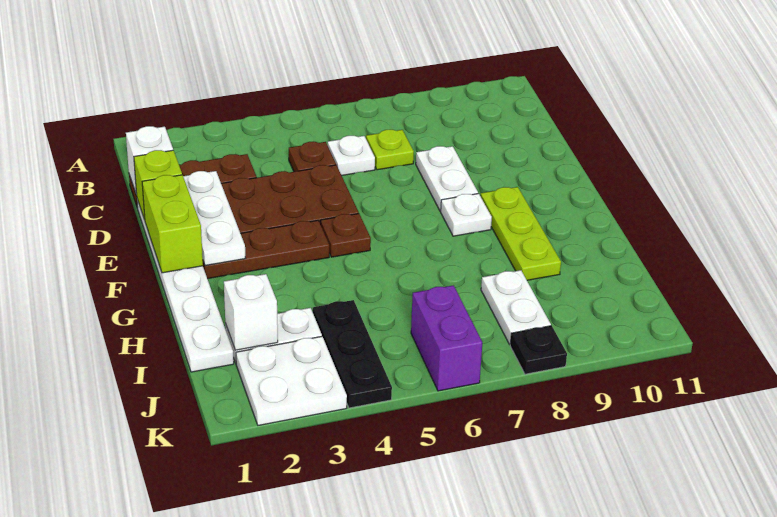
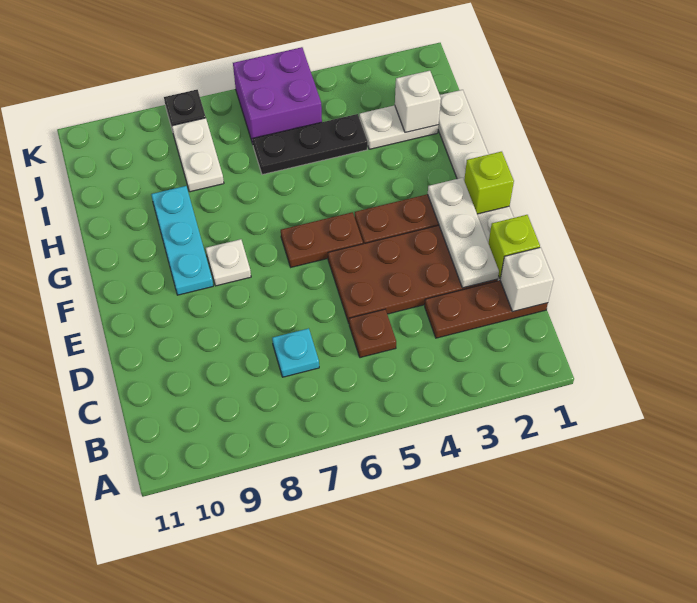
white 1x1 plate [328,136,375,175] -> none
lime 1x1 plate [366,130,414,170] -> cyan 1x1 plate [272,328,319,377]
white 1x2 plate [416,146,478,211] -> none
lime 1x2 brick [142,175,203,273] -> lime 1x1 brick [464,152,514,214]
brown 1x1 plate [321,214,371,257] -> brown 1x2 plate [281,212,363,267]
lime 1x3 plate [481,187,561,280] -> cyan 1x3 plate [151,186,213,295]
black 1x3 plate [313,300,392,408] -> black 1x3 plate turned to [253,114,368,175]
white 2x2 plate [236,337,347,425] -> none
purple 1x2 brick [411,285,482,391] -> purple 2x2 brick [233,47,322,144]

